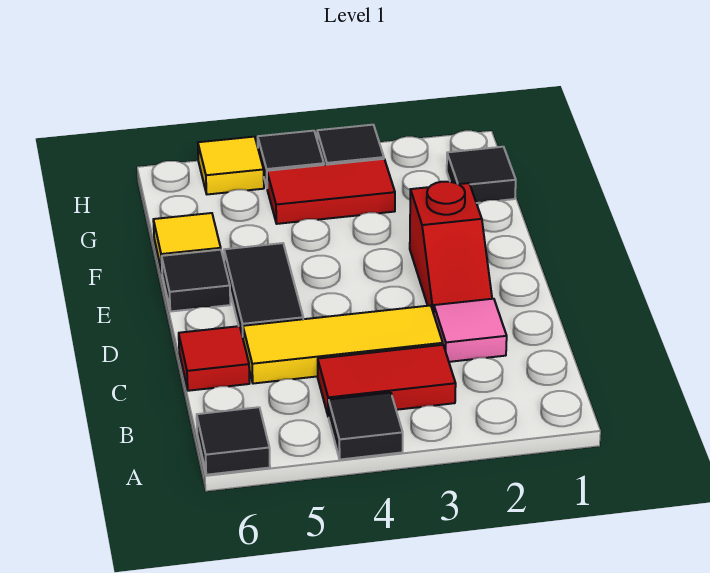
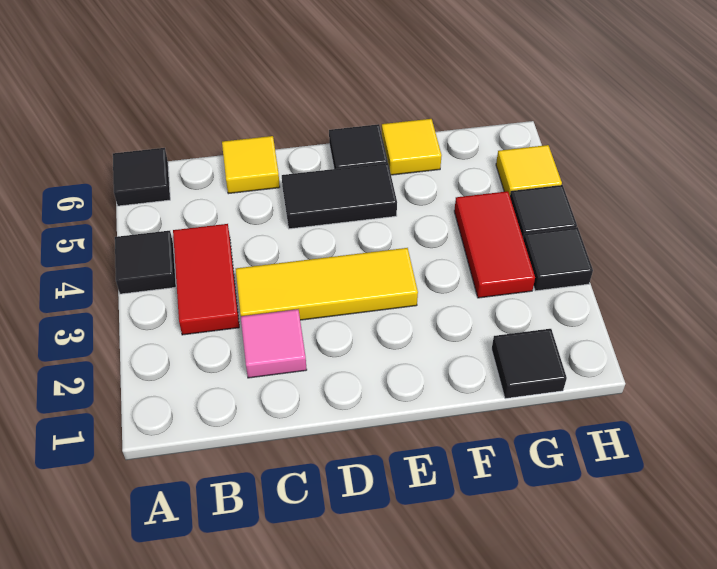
yellow 1x3 tile [243,305,443,384] -> yellow 1x3 tile turned to [236,248,418,320]
red 1x1 tile [179,326,250,391] -> yellow 1x1 tile [222,136,280,194]
red 1x2 slope [410,182,492,313] -> none

